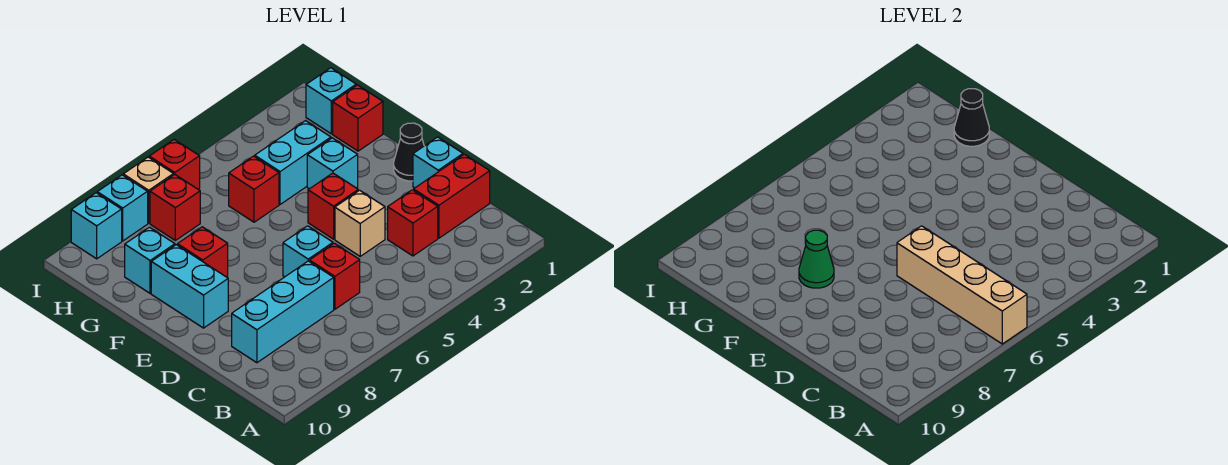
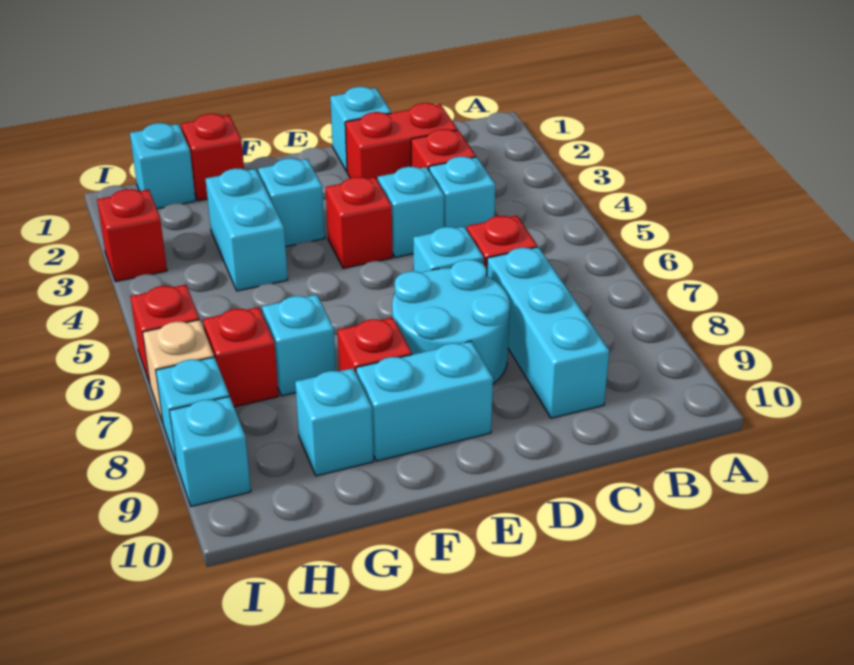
tan 1x4 brick [897,226,1027,344] -> none
red 1x2 brick [414,154,490,238] -> red 1x2 brick turned to [345,103,457,181]
none -> cyan 1x1 brick [429,157,495,230]
tan 1x1 brick [335,190,385,256] -> cyan 1x1 brick [378,167,444,258]
none -> cyan 2x2 round brick [392,260,510,384]
black 1x1 cone [394,123,424,181] -> none
green 1x1 cone [799,230,834,288] -> none
black 1x1 cone [954,89,989,146] -> none
red 1x1 brick [229,156,279,222] -> red 1x1 brick moved to [97,189,167,282]
none -> cyan 1x1 brick [262,295,336,396]

